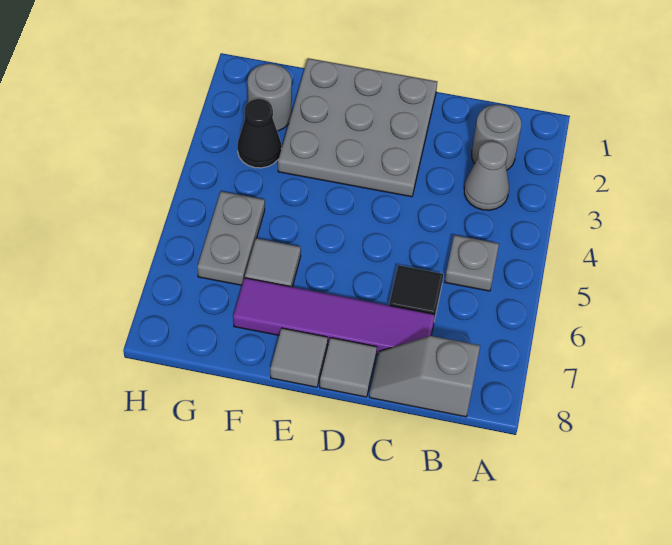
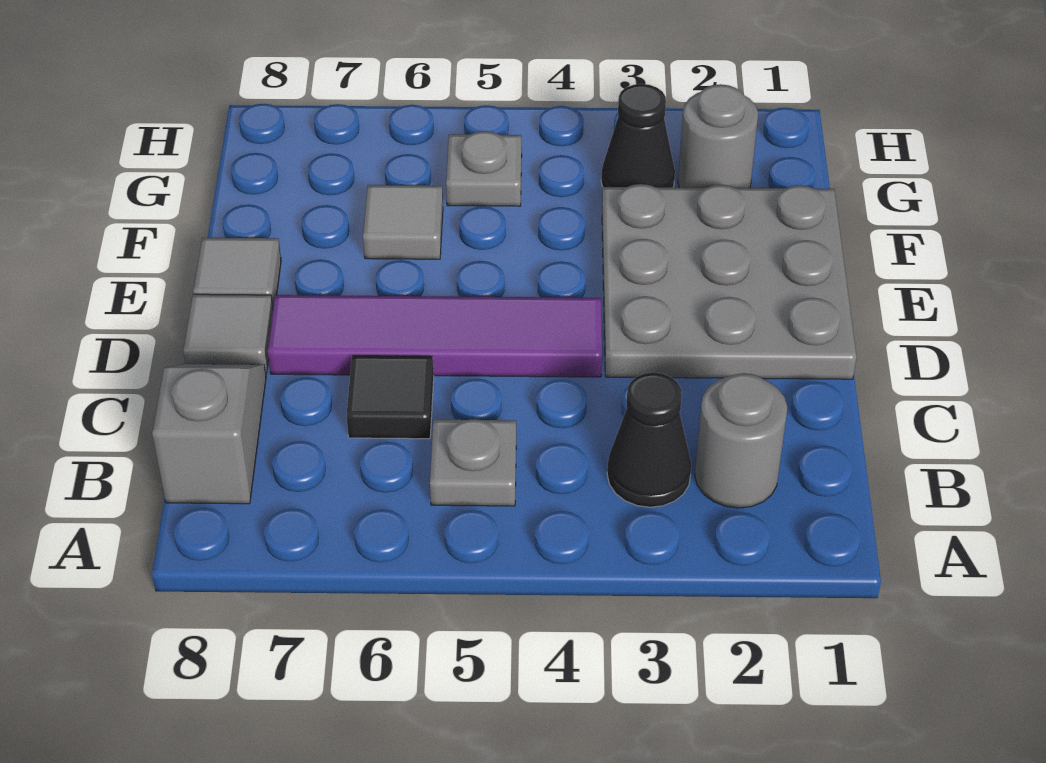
grey 1x1 cone [464,141,509,210] -> black 1x1 cone [607,373,691,507]
purple 1x4 tile [233,278,435,355] -> purple 1x4 tile turned to [268,295,602,377]
grey 1x2 plate [197,191,265,285] -> grey 1x1 plate [446,131,522,206]

